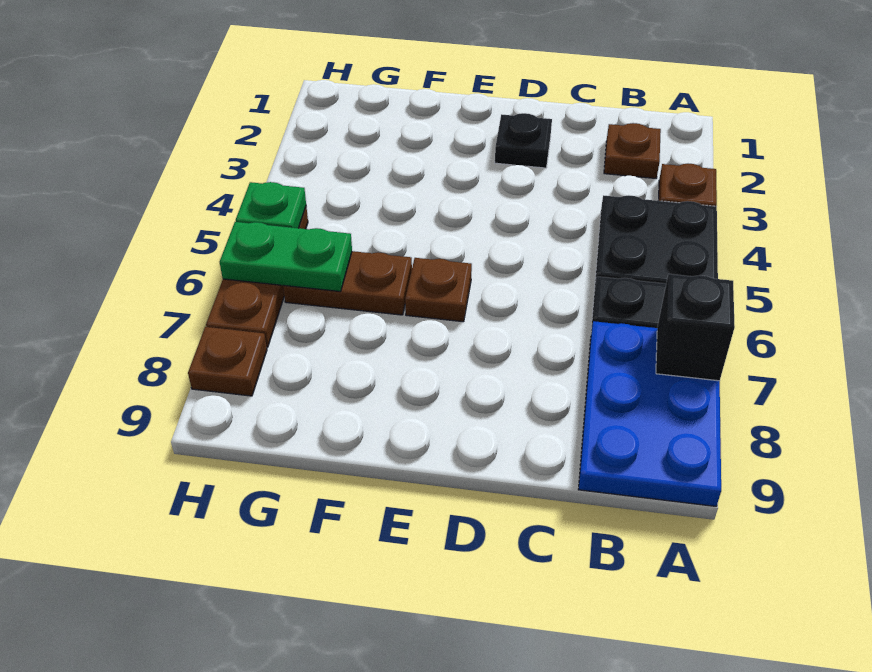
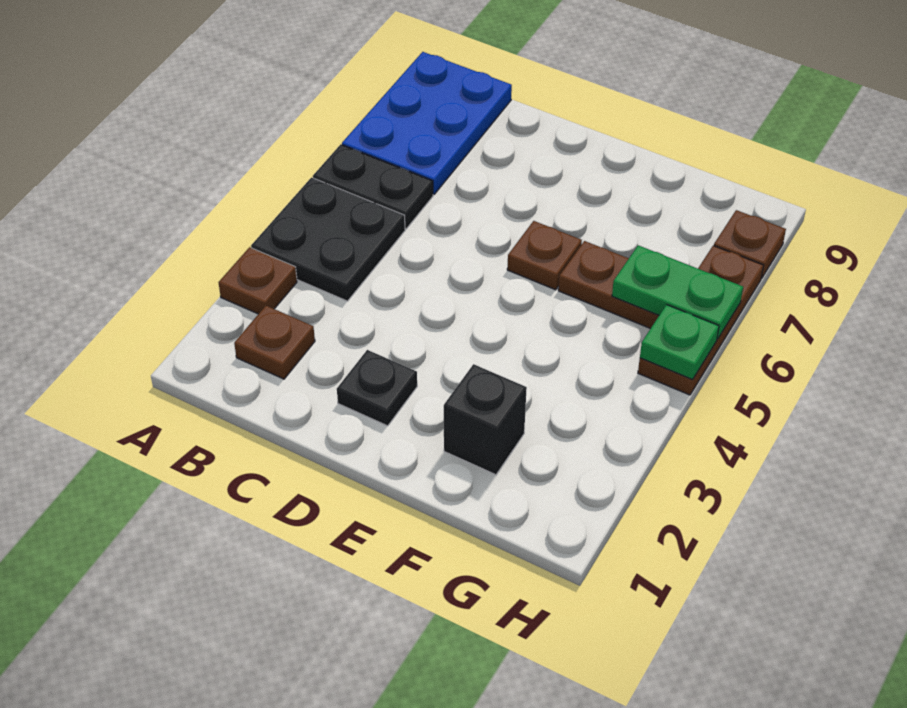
black 1x1 brick [656,274,735,381] -> black 1x1 brick moved to [444,364,527,475]

